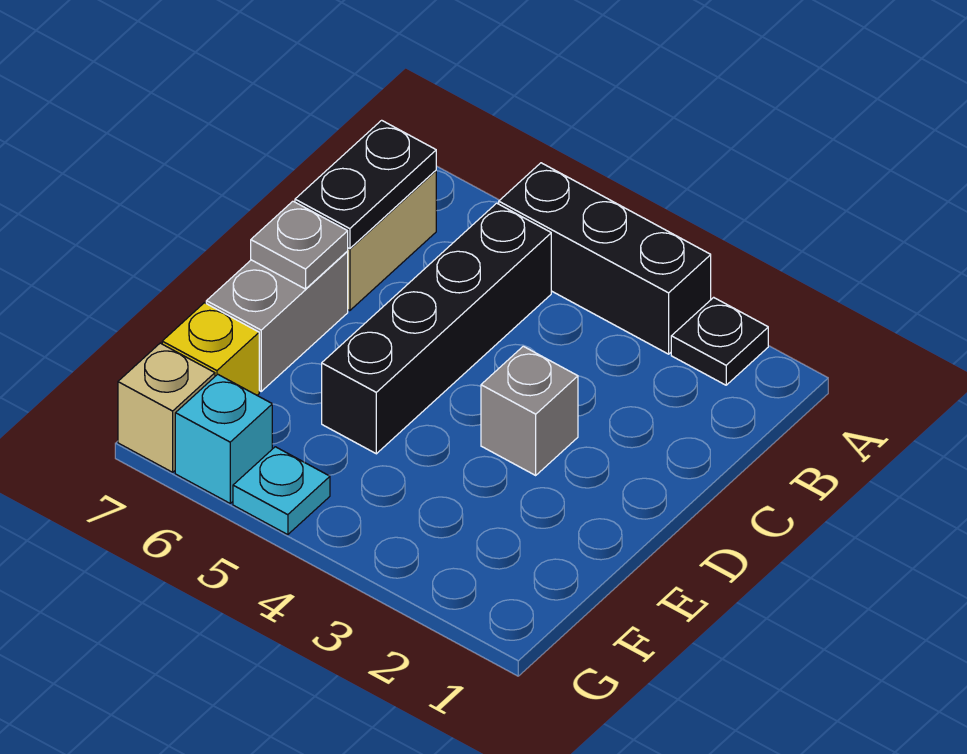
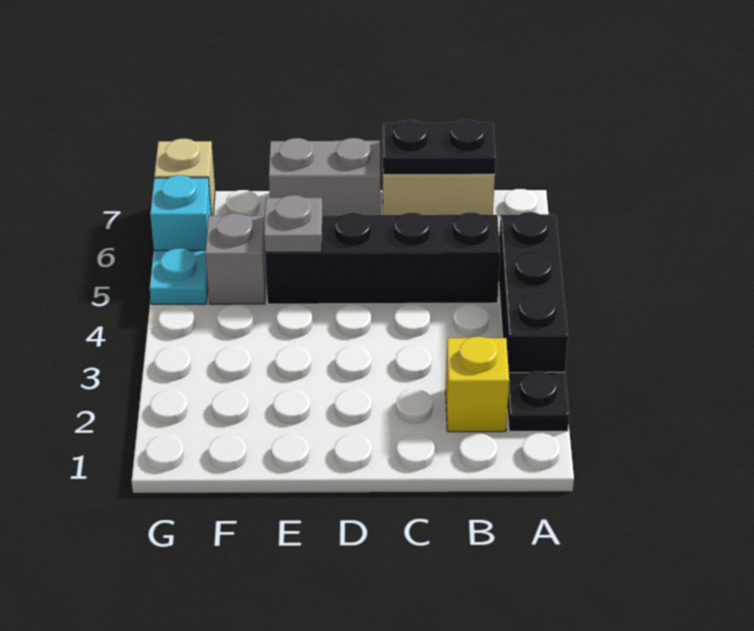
grey 1x1 brick [481,346,578,475] -> grey 1x1 brick moved to [206,213,266,304]
grey 1x1 plate [251,201,348,289] -> grey 1x1 plate moved to [264,195,322,252]
yellow 1x1 brick [162,303,259,395] -> yellow 1x1 brick moved to [446,337,509,432]

